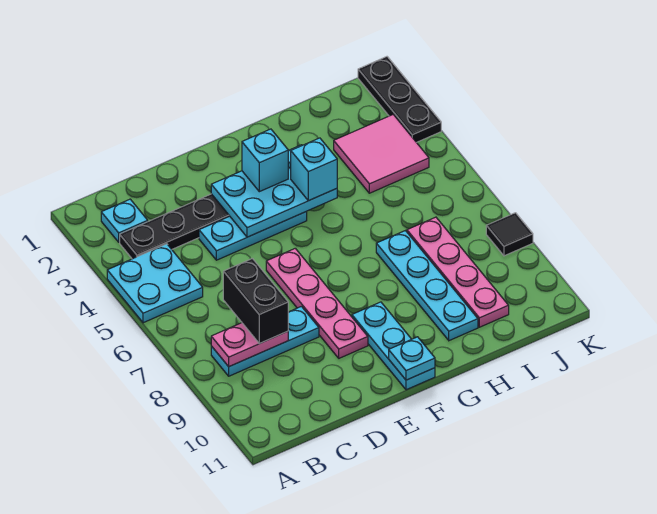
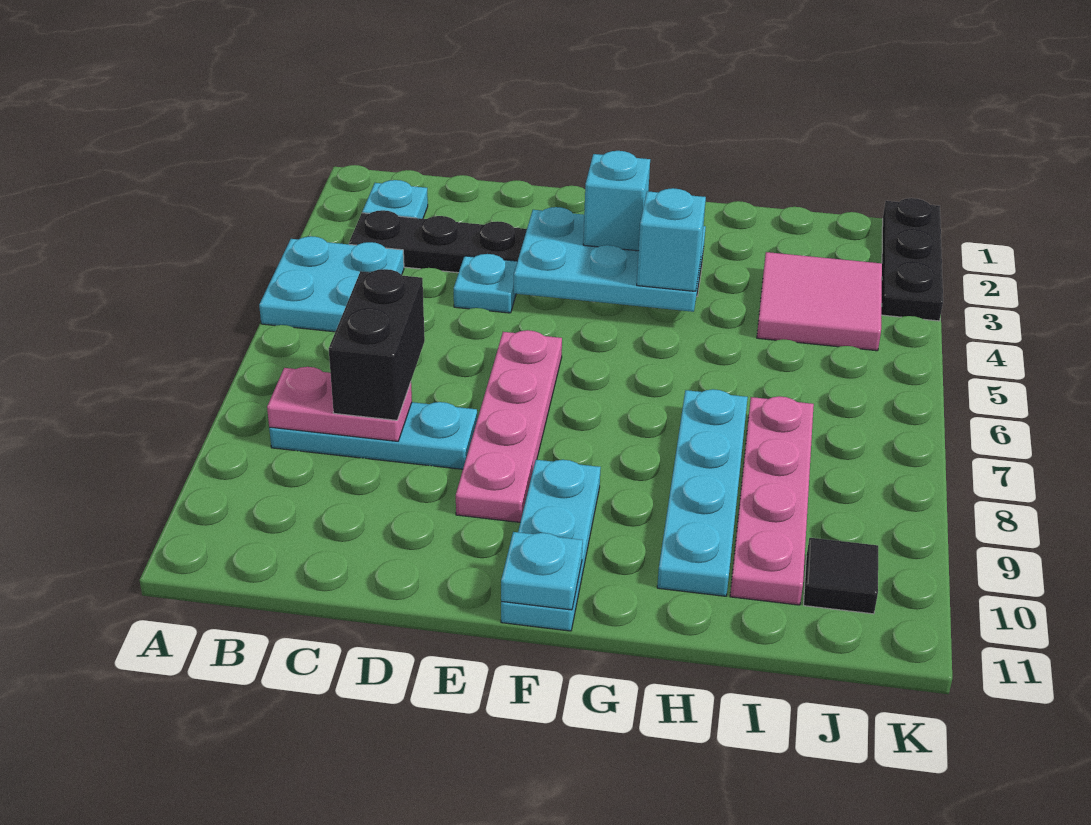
cyan 1x3 plate [199,212,307,260] -> cyan 1x1 plate [454,254,517,313]
black 1x1 tile [486,213,533,256] -> black 1x1 tile moved to [804,538,878,614]

